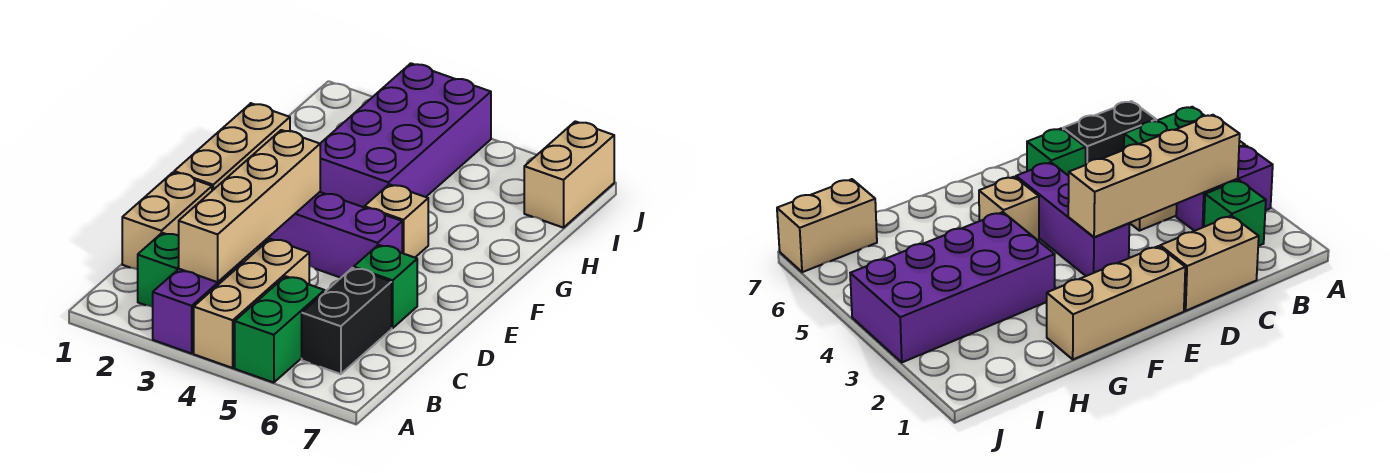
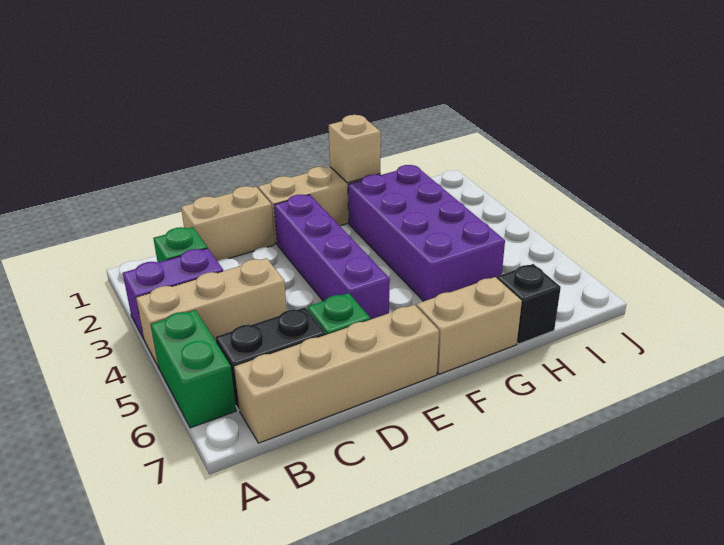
green 1x2 brick [235,276,325,383] -> green 1x2 brick turned to [151,310,236,428]
tan 1x4 brick [179,130,320,282] -> tan 1x4 brick moved to [234,305,439,443]
purple 1x3 brick [257,192,402,278] -> purple 1x4 brick [274,195,389,319]
tan 1x1 brick [365,184,428,257] -> tan 1x1 brick moved to [329,115,381,183]
purple 2x4 brick [320,63,491,208] -> purple 2x4 brick turned to [348,165,505,301]
none -> black 1x1 brick [497,264,561,344]
tan 1x2 brick [524,121,614,228] -> tan 1x2 brick moved to [416,277,522,374]

